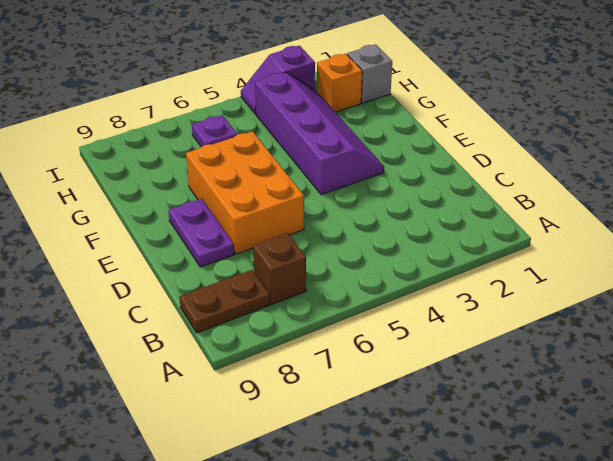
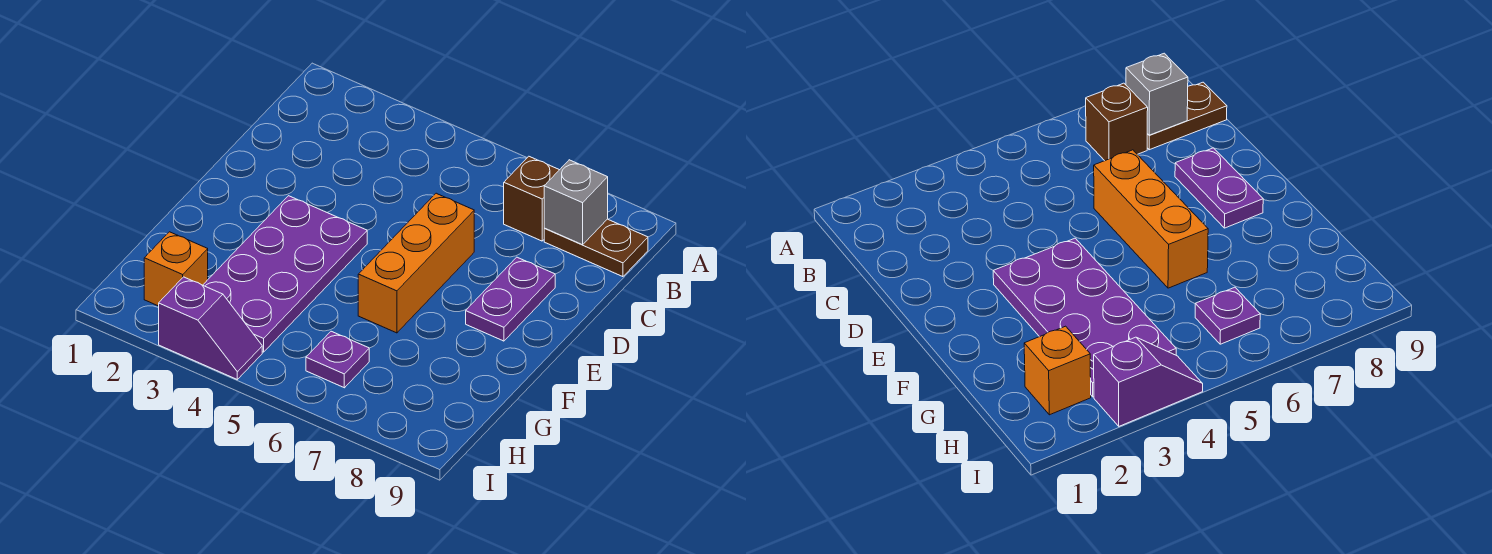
orange 2x3 brick [186,131,304,254] -> orange 1x3 brick [358,193,474,333]
purple 2x4 slope [255,72,384,195] -> purple 2x4 plate [203,196,367,352]
grey 1x1 brick [347,44,392,103] -> grey 1x1 brick moved to [544,160,608,245]

